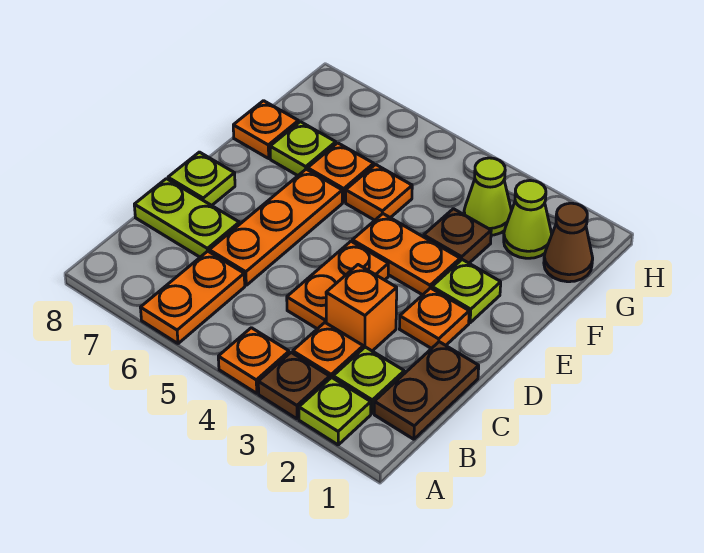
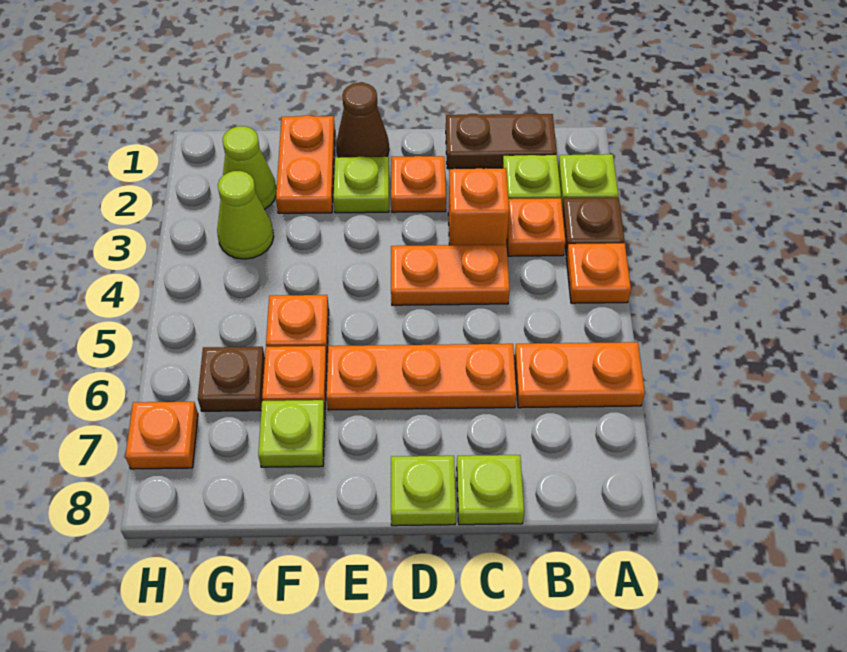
lime 1x2 plate [134,179,239,257] -> lime 1x1 plate [457,455,524,525]
orange 1x2 plate [352,214,460,295] -> orange 1x2 plate moved to [276,115,335,213]
brown 1x1 plate [424,209,491,263] -> brown 1x1 plate moved to [198,347,265,411]
orange 1x1 plate [233,101,298,158] -> orange 1x1 plate moved to [125,402,198,469]
brown 1x1 cone [544,203,593,282] -> brown 1x1 cone moved to [336,83,389,157]

